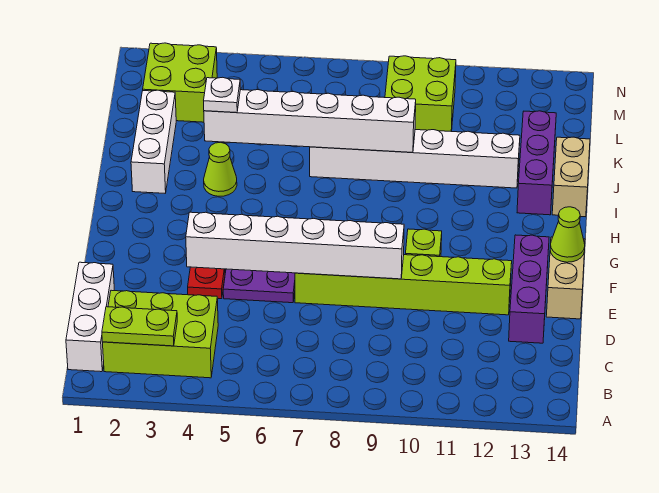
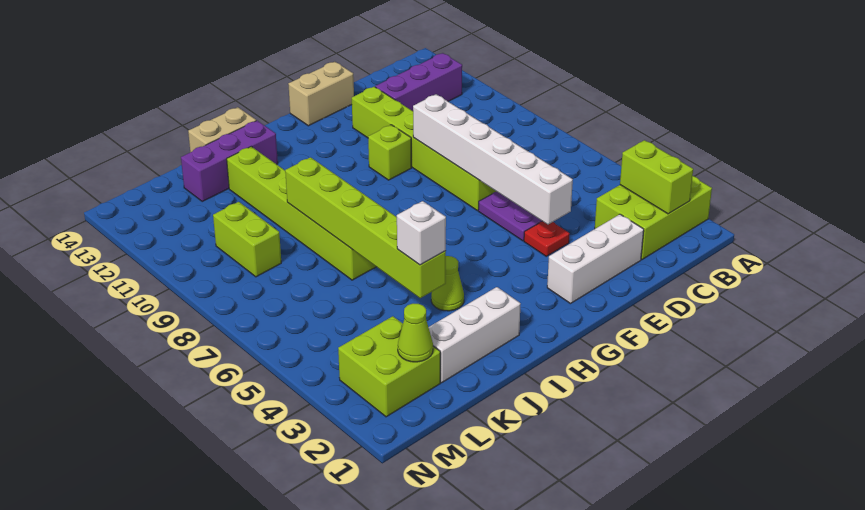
white 1x3 brick [66,262,115,372] -> white 1x3 brick moved to [547,214,644,304]
lime 2x3 brick [103,290,218,378] -> lime 2x3 brick turned to [595,176,712,260]
lime 1x2 plate [102,307,177,346] -> lime 1x2 brick [620,140,693,214]
purple 1x3 brick [509,235,549,343] -> purple 1x3 brick moved to [375,53,462,111]
lime 1x1 cone [550,207,585,262] -> lime 1x1 cone moved to [398,303,433,362]
white 1x6 brick [204,90,416,152] -> lime 1x6 brick [285,157,446,298]
white 1x1 plate [204,77,240,113] -> white 1x1 brick [397,201,446,265]
white 1x6 brick [310,130,520,188] -> lime 1x6 brick [227,147,376,280]
lime 2x2 brick [385,56,456,131] -> lime 1x2 brick [213,202,281,277]

